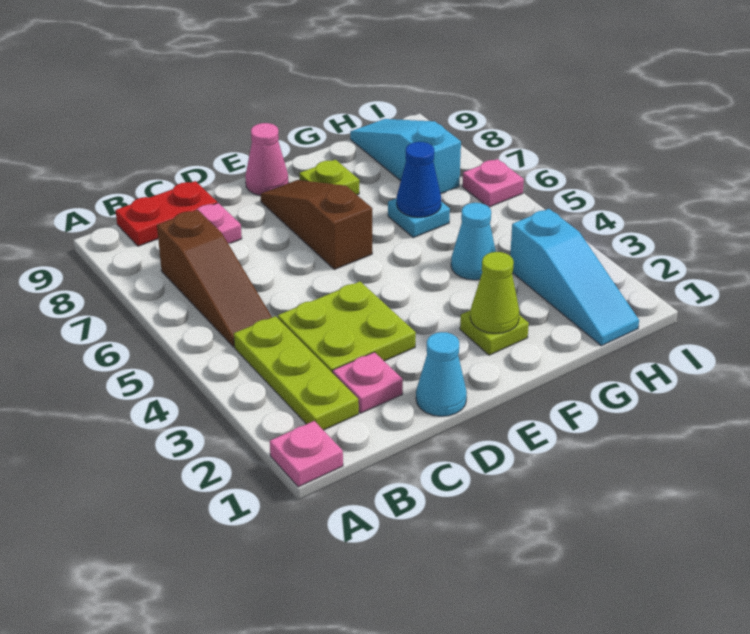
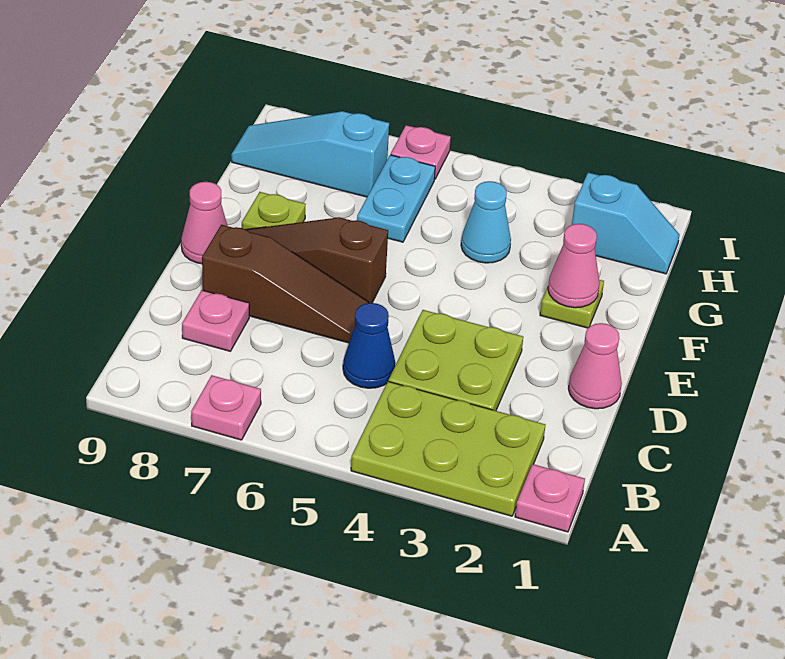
lime 1x3 plate [234,316,359,430] -> lime 2x3 plate [351,381,545,516]
brown 1x3 slope [157,210,272,347] -> brown 1x3 slope moved to [202,225,369,343]
red 1x2 plate [116,181,217,246] -> none
pink 1x1 plate [333,352,403,413] -> pink 1x1 plate moved to [191,375,261,440]
cyan 1x1 cone [416,332,467,416] -> pink 1x1 cone [568,323,622,409]
lime 1x1 cone [470,252,519,334] -> pink 1x1 cone [548,224,600,308]
cyan 1x1 plate [388,198,450,238] -> cyan 1x2 plate [357,155,435,242]
blue 1x1 cone [397,142,441,217] -> blue 1x1 cone moved to [343,303,396,388]
cyan 1x3 slope [510,209,639,346] -> cyan 1x2 slope [572,173,680,274]

